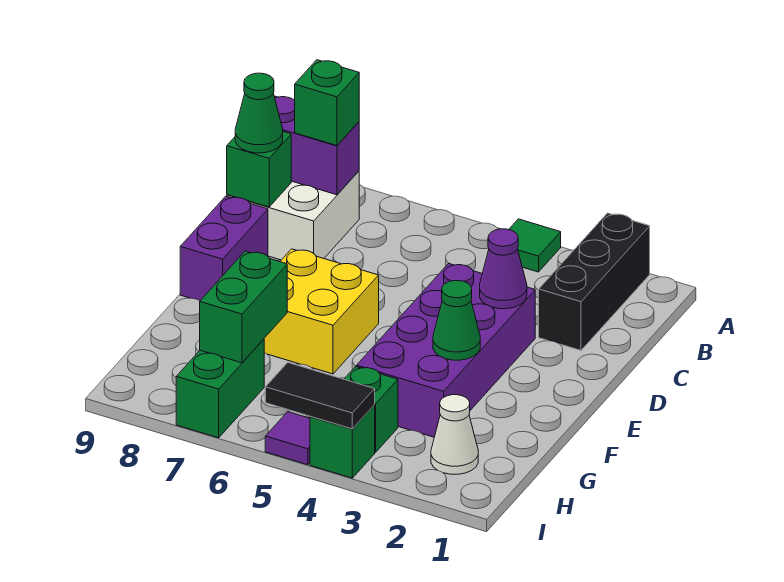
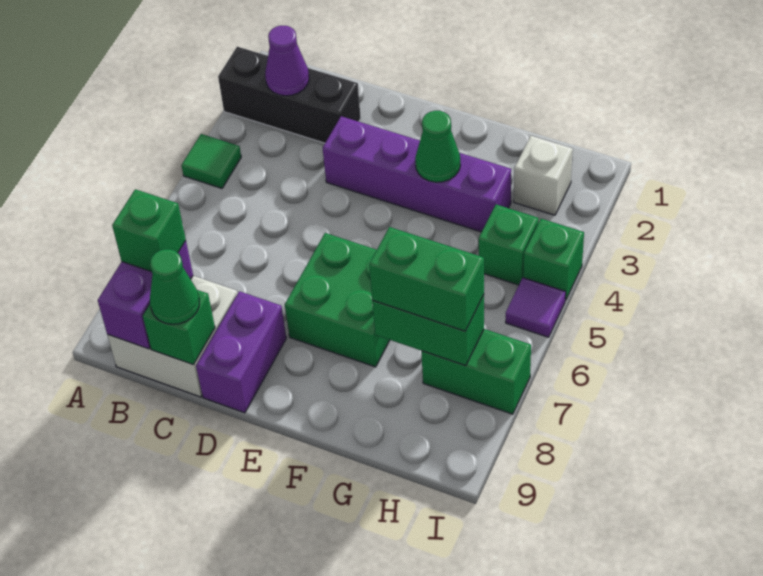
purple 2x4 brick [357,264,535,437] -> purple 1x4 brick [323,116,511,232]
purple 1x1 cone [480,229,527,309] -> purple 1x1 cone moved to [265,26,309,96]
purple 1x2 brick [180,196,268,301] -> purple 1x2 brick turned to [196,291,286,413]
yellow 2x2 brick [264,249,379,374] -> green 2x2 brick [285,233,390,367]
none -> green 1x2 brick [369,227,484,331]
white 1x1 cone [431,395,478,474] -> white 1x1 brick [514,136,573,215]
black 1x2 tile [265,363,375,429] -> none

